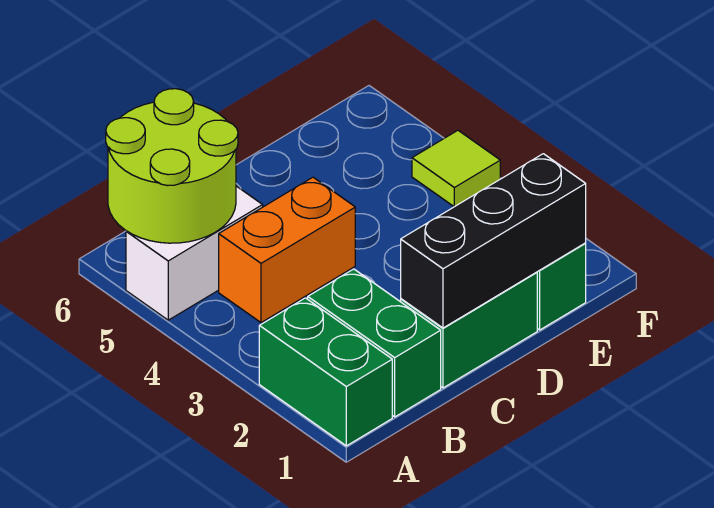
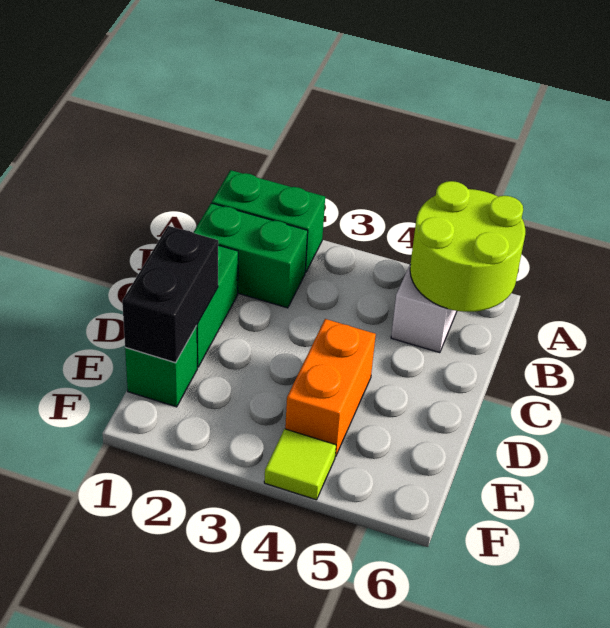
orange 1x2 brick [219,177,355,323] -> orange 1x2 brick moved to [285,319,376,456]
black 1x3 brick [401,154,586,328] -> black 1x2 brick [122,226,218,363]

